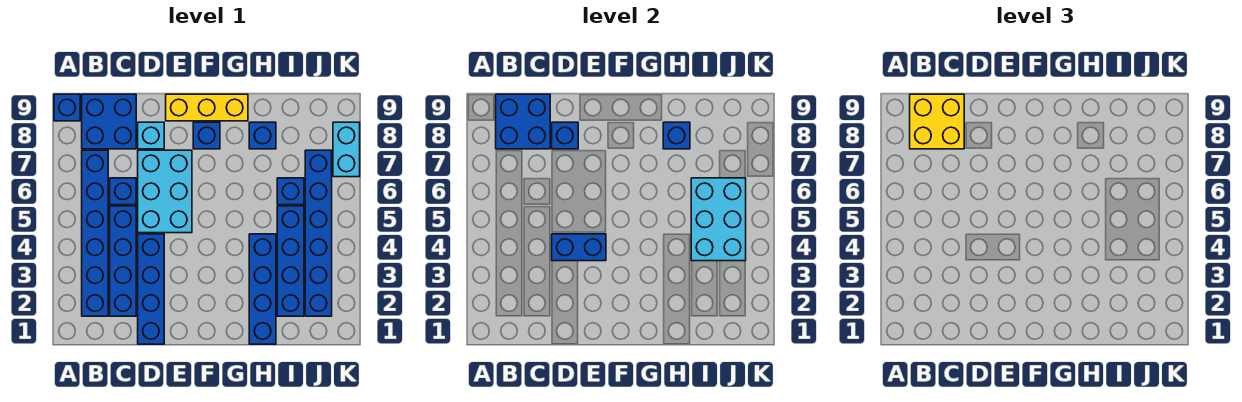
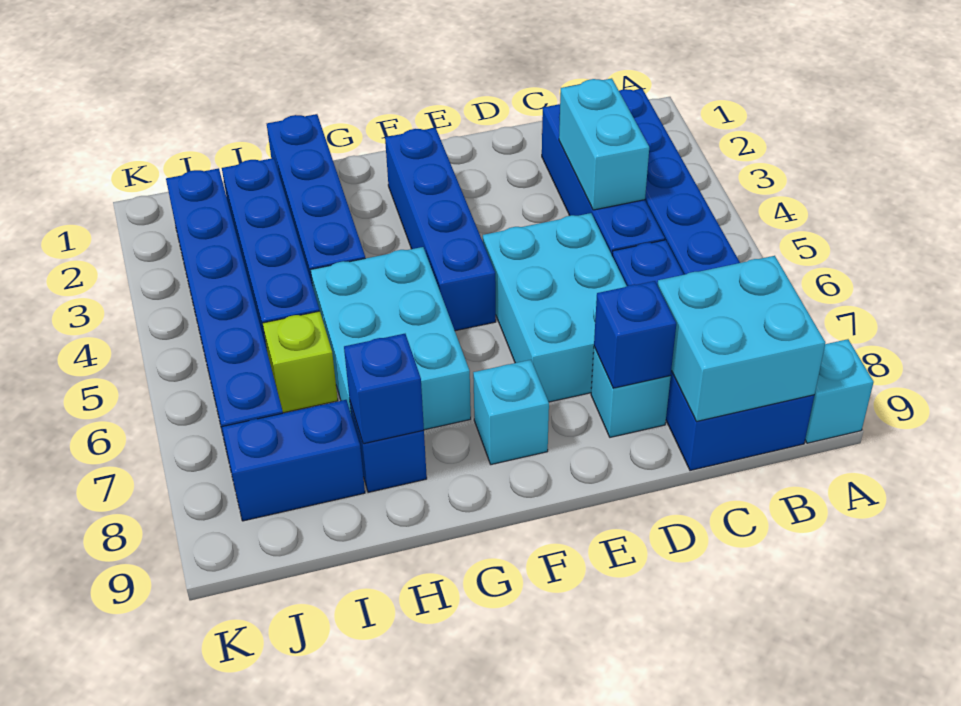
blue 1x1 brick [54,94,80,121] -> cyan 1x1 brick [805,339,874,443]
blue 2x2 brick [496,94,550,149] -> cyan 2x2 brick [658,256,825,422]
yellow 2x2 brick [910,94,964,149] -> none
blue 1x4 brick [138,234,164,344] -> blue 1x4 brick moved to [385,128,496,331]
blue 1x2 brick [552,234,606,261] -> blue 1x2 brick moved to [222,400,365,521]
yellow 1x3 brick [166,94,248,121] -> none
blue 1x1 brick [193,122,220,149] -> cyan 1x1 brick [473,360,549,465]
cyan 2x3 brick [691,178,746,261] -> cyan 2x3 brick moved to [311,247,471,430]
blue 1x1 brick [277,178,304,205] -> lime 1x1 brick [263,311,338,413]
cyan 1x2 brick [333,122,360,177] -> cyan 1x2 brick moved to [559,78,649,210]

